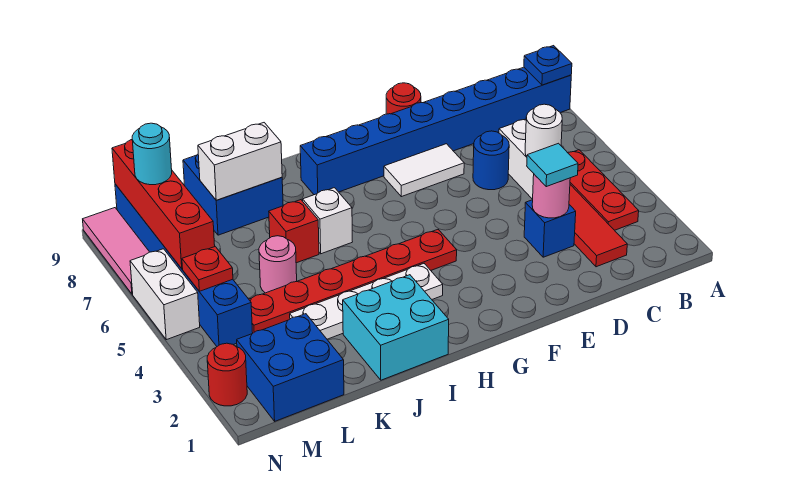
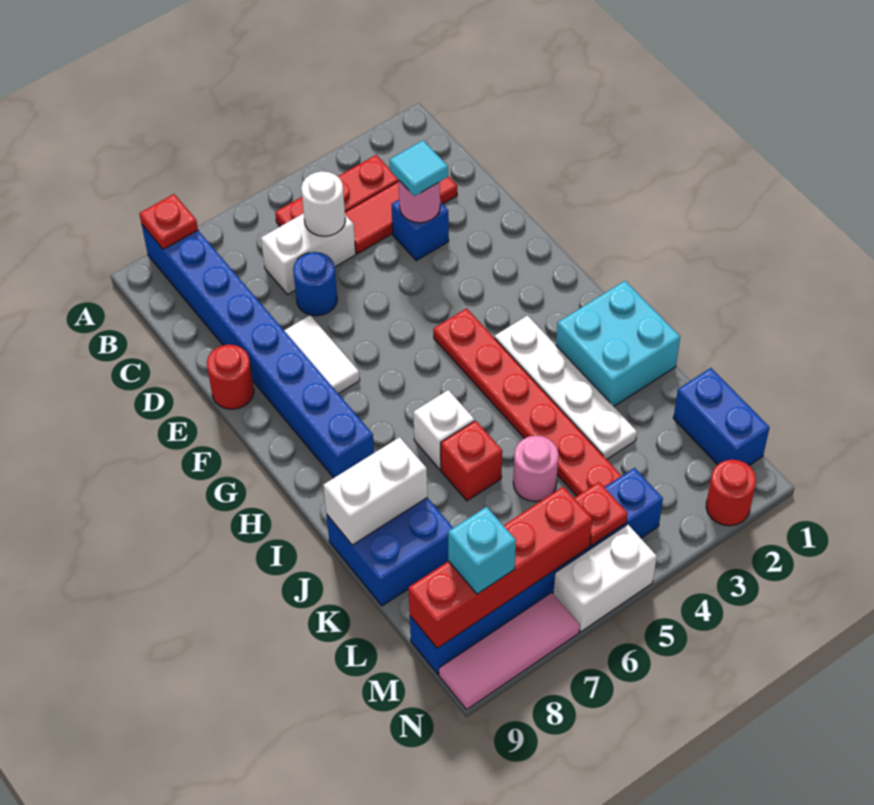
blue 1x1 plate [524,46,572,85] -> red 1x1 plate [139,194,198,249]
white 1x2 brick [198,123,282,200] -> white 1x2 brick turned to [323,437,427,545]
blue 2x2 brick [237,314,344,421] -> blue 1x2 brick [673,368,770,465]
cyan 1x1 round brick [132,123,172,185] -> cyan 1x1 brick [448,507,516,594]

